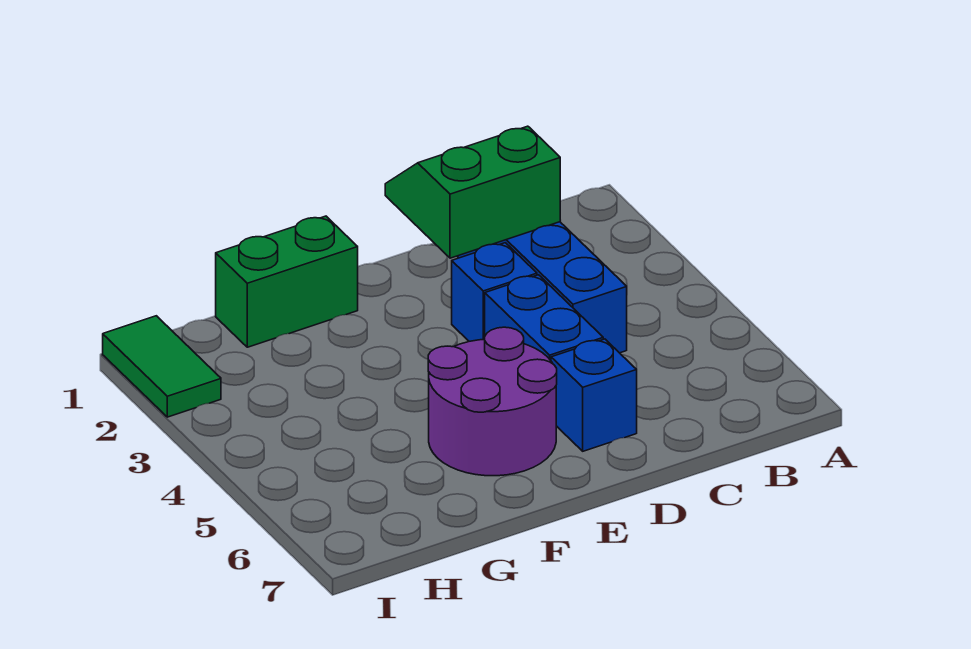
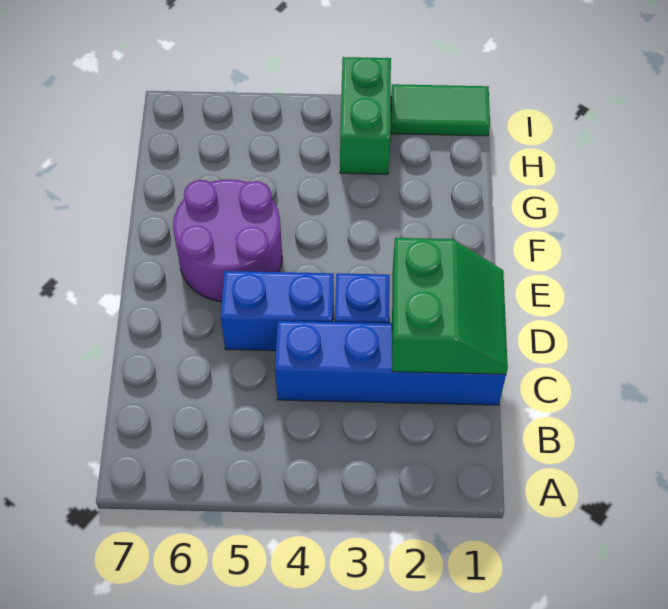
blue 1x1 brick [551,339,637,451] -> none
green 1x2 brick [216,216,358,347] -> green 1x2 brick moved to [340,57,391,174]

